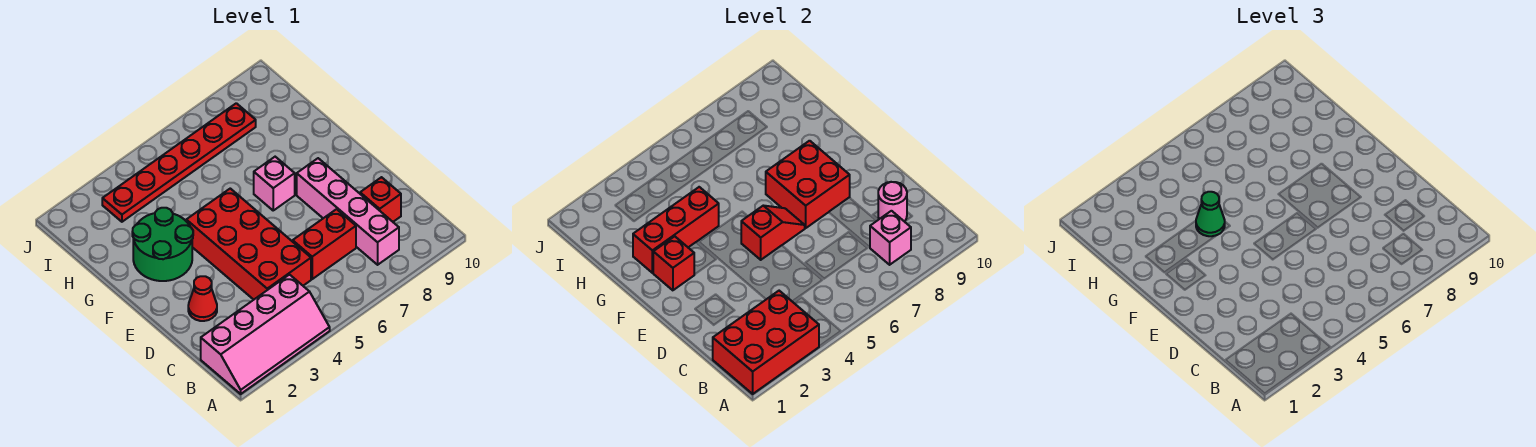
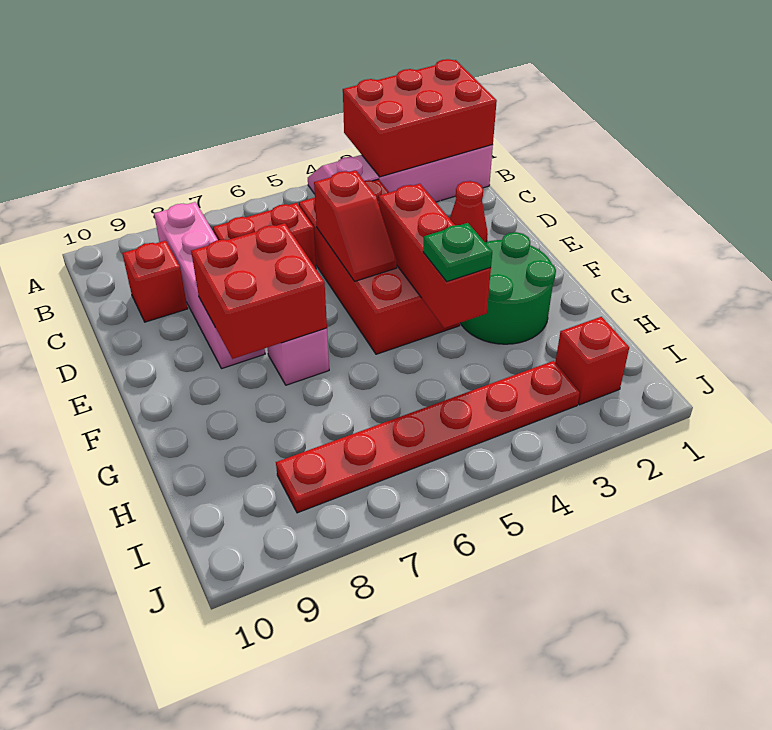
pink 1x1 brick [870,211,911,265] -> none
pink 1x1 round brick [878,182,907,222] -> none
red 1x2 slope [741,206,805,260] -> red 1x2 slope turned to [314,170,397,281]
red 1x1 brick [653,236,694,290] -> red 1x1 brick moved to [555,317,629,405]
red 1x3 brick [633,187,719,273] -> red 1x3 brick turned to [378,184,491,328]
green 1x1 cone [1196,192,1225,236] -> green 1x1 plate [423,223,492,282]

